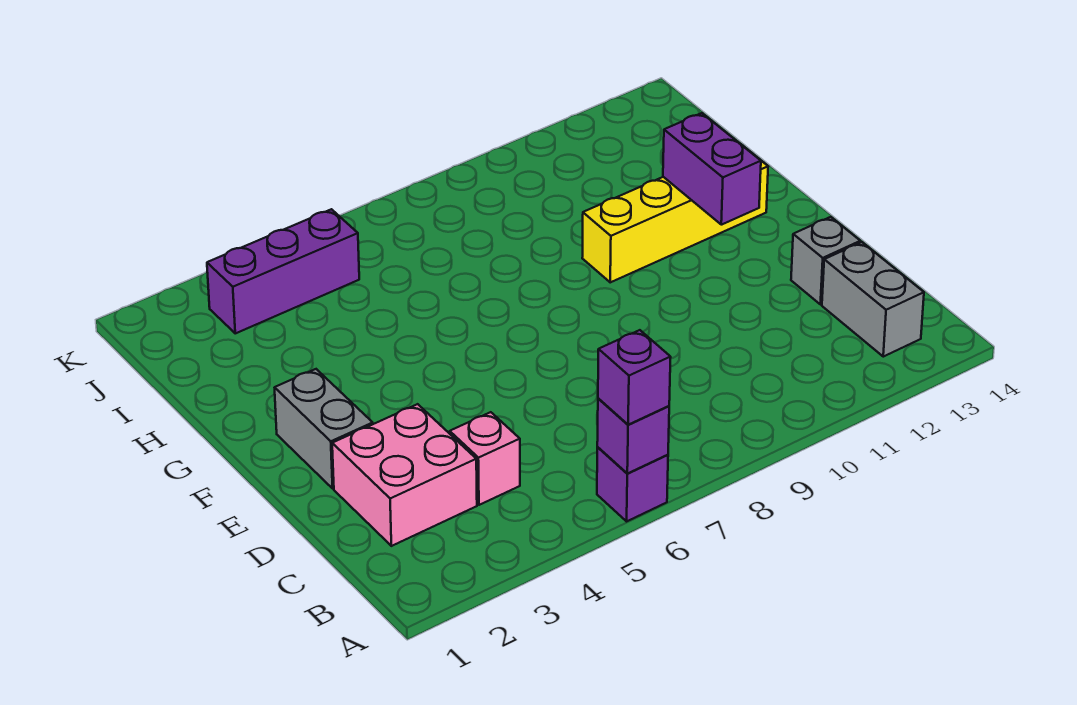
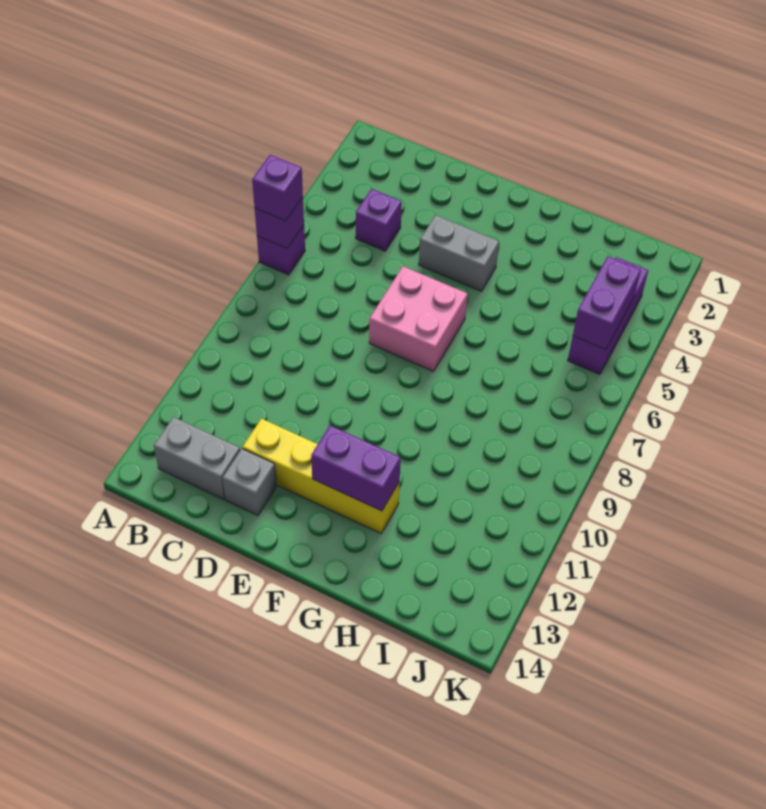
pink 2x2 brick [332,404,477,546] -> pink 2x2 brick moved to [369,266,468,371]
pink 1x1 brick [450,412,520,505] -> purple 1x1 brick [356,189,402,251]
grey 1x2 brick [275,369,373,488] -> grey 1x2 brick moved to [419,215,499,291]
yellow 1x4 brick [582,150,768,282] -> yellow 1x4 brick turned to [243,419,400,533]
none -> purple 1x2 brick [573,256,641,350]

